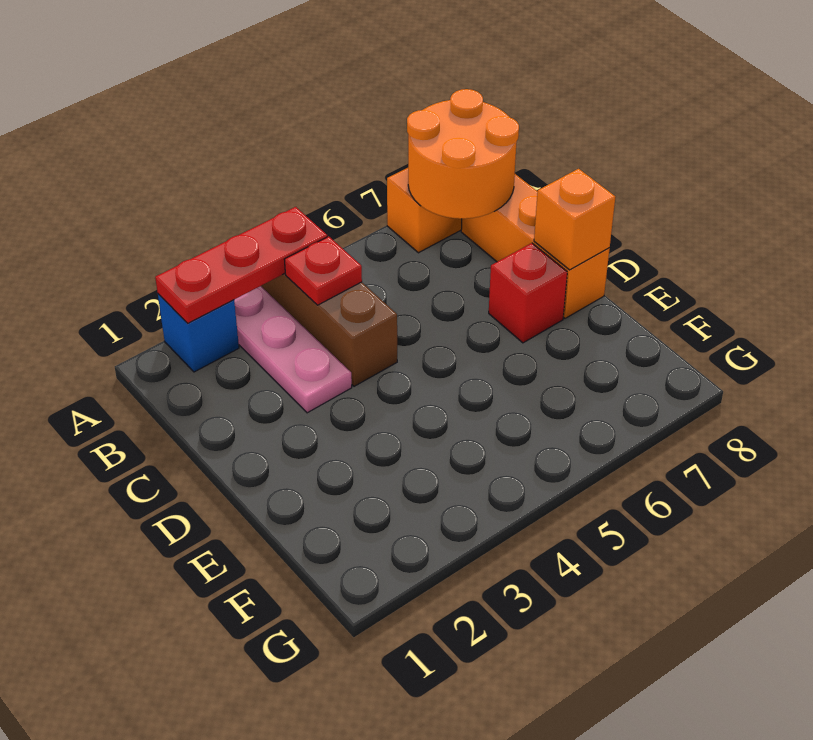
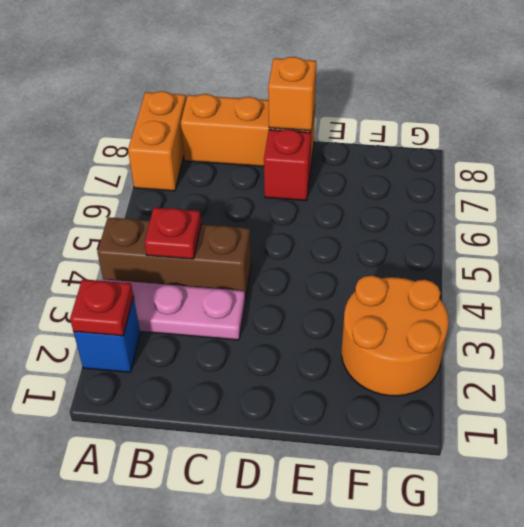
red 1x3 plate [155,207,327,323] -> red 1x1 plate [70,279,134,336]
orange 2x2 round brick [407,89,519,219] -> orange 2x2 round brick moved to [342,275,449,396]

